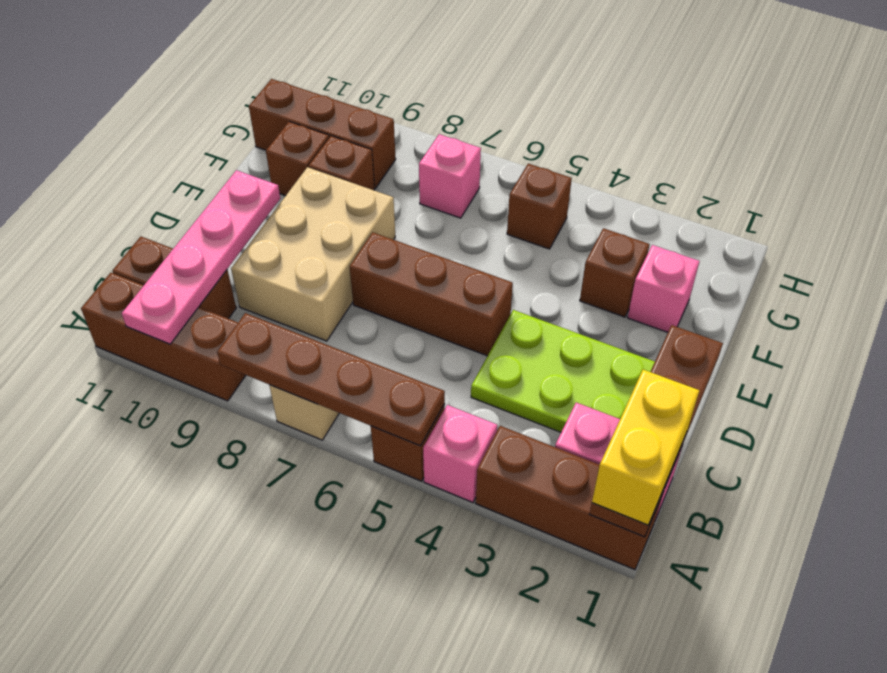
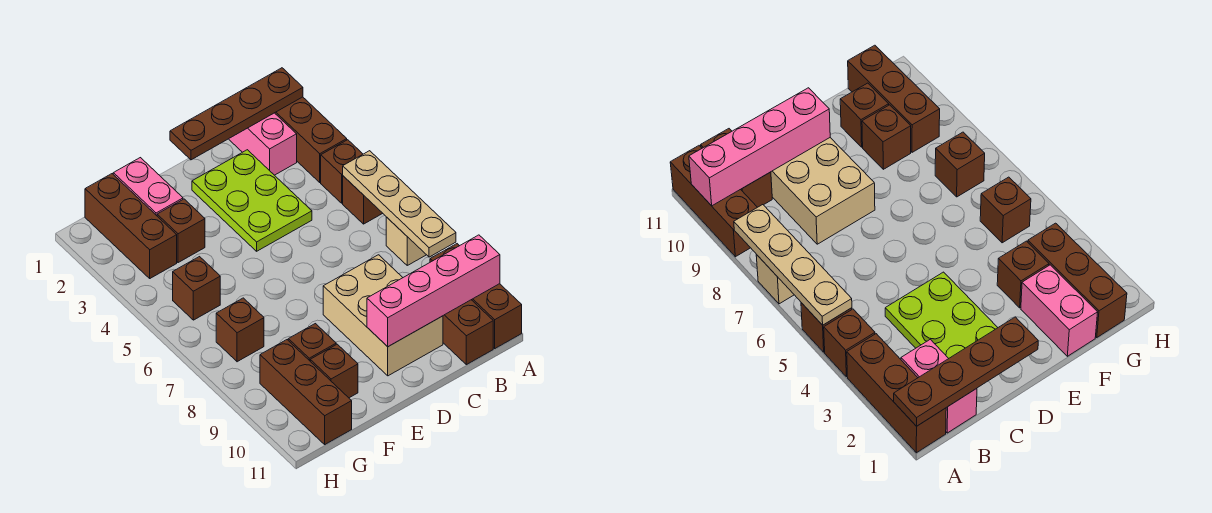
yellow 1x2 brick [592,369,699,525] -> none
pink 1x1 brick [423,405,497,502] -> brown 1x1 brick [321,140,363,203]
brown 1x4 plate [217,313,445,446] -> tan 1x4 plate [343,151,456,257]
pink 1x4 plate [122,170,280,344] -> pink 1x4 brick [367,235,500,347]
tan 2x3 brick [231,167,395,341] -> tan 2x3 brick turned to [323,255,443,376]
brown 1x3 brick [350,232,513,356] -> brown 1x3 brick moved to [85,174,177,278]
pink 1x1 brick [628,245,699,332] -> pink 1x2 brick [113,158,183,216]
pink 1x1 brick [419,134,481,218] -> brown 1x1 brick [216,298,264,362]

